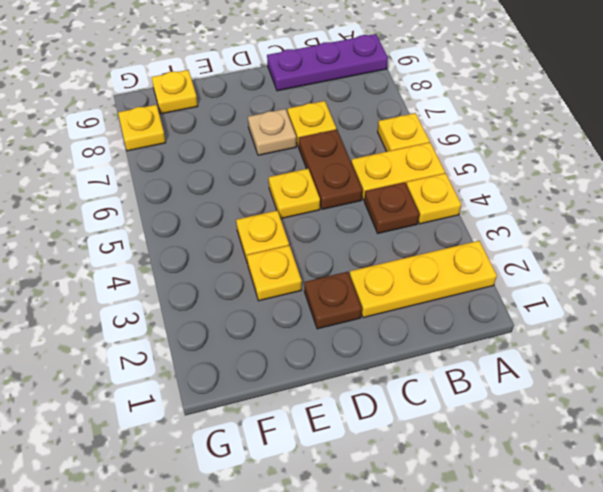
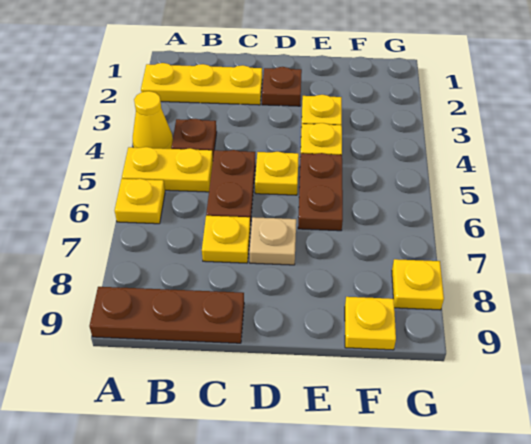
yellow 1x1 plate [406,173,461,224] -> yellow 1x1 cone [133,91,173,149]
purple 1x3 plate [267,34,388,91] -> brown 1x3 plate [89,287,244,343]
none -> brown 1x2 plate [298,153,343,231]

